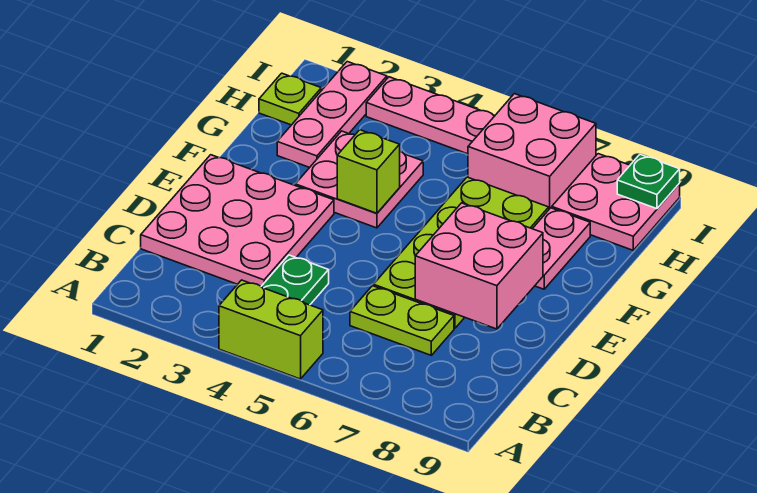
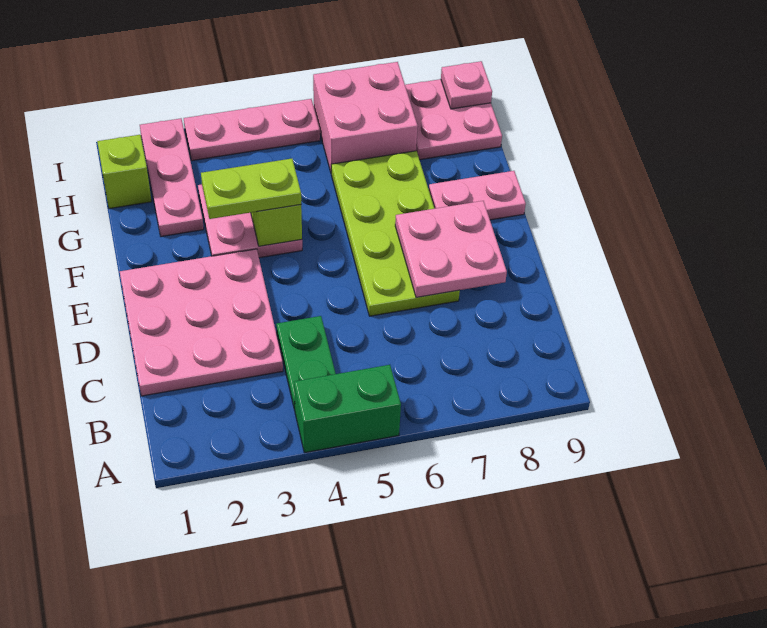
lime 1x2 brick [219,280,323,379] -> green 1x2 brick [294,365,401,453]
lime 1x2 plate [350,286,454,355] -> lime 1x2 plate moved to [201,159,301,219]
pink 2x2 brick [415,203,543,329] -> pink 2x2 plate [395,201,507,298]
pink 1x2 plate [533,208,590,289] -> pink 1x2 plate turned to [429,171,526,220]
lime 1x1 plate [259,73,321,125] -> lime 1x1 brick [97,135,152,209]
green 1x1 plate [617,154,680,209] -> pink 1x1 plate [441,61,492,109]

